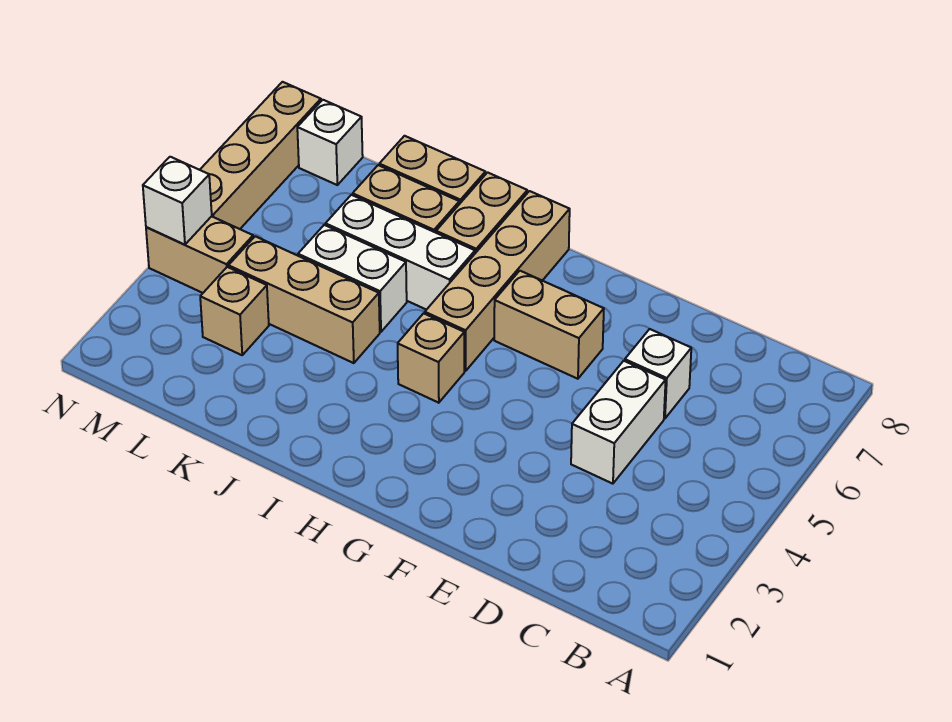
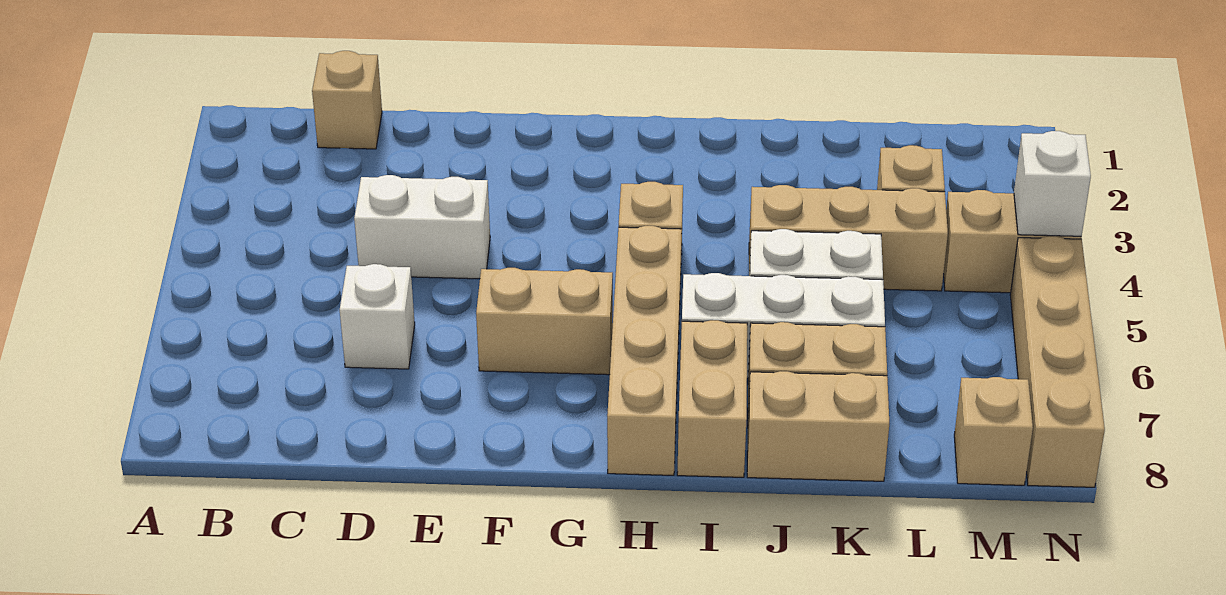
none -> tan 1x1 brick [312,51,382,149]
white 1x2 brick [571,361,666,484] -> white 1x2 brick turned to [354,175,490,279]
white 1x1 brick [297,100,363,185] -> tan 1x1 brick [954,377,1033,485]

